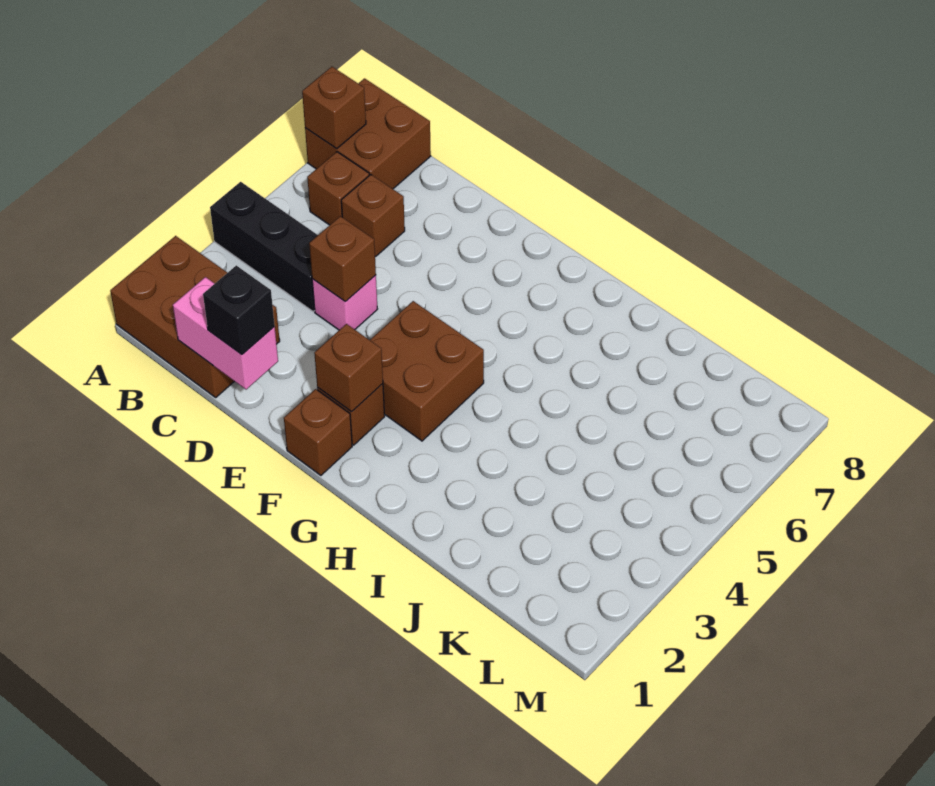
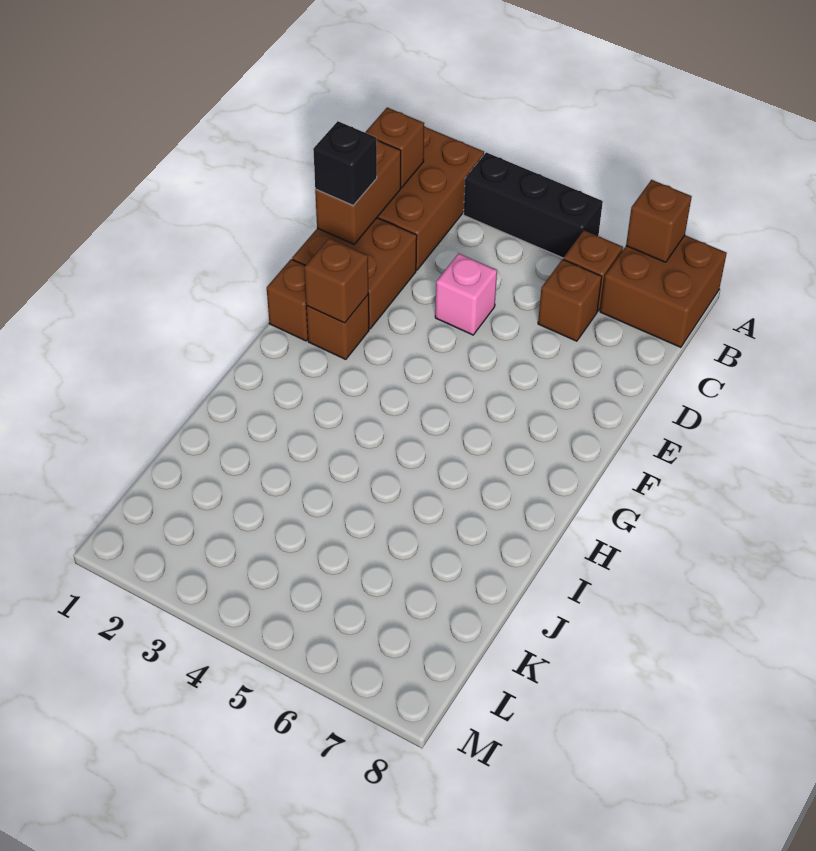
black 1x3 brick [210,182,318,311] -> black 1x3 brick turned to [464,152,603,258]
pink 1x2 brick [173,277,278,390] -> brown 1x2 brick [315,140,401,244]
brown 1x1 brick [309,216,376,302] -> brown 1x1 brick moved to [365,108,424,188]
brown 2x2 brick [370,301,484,441] -> brown 2x2 brick moved to [292,218,417,329]

